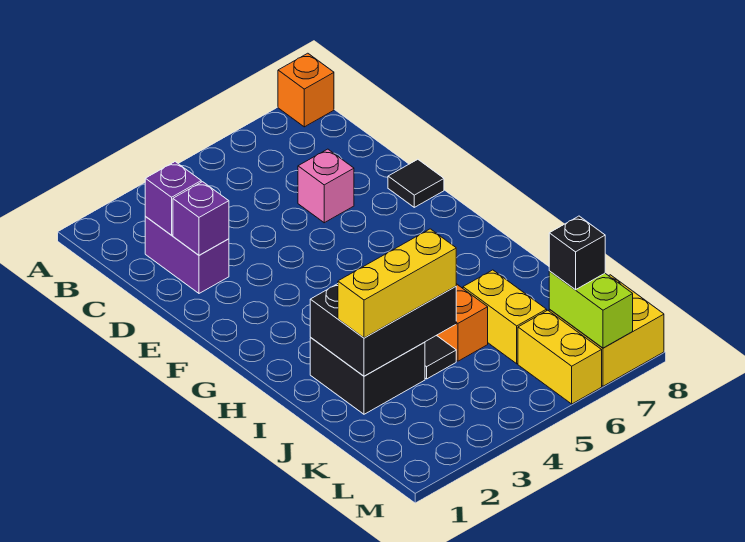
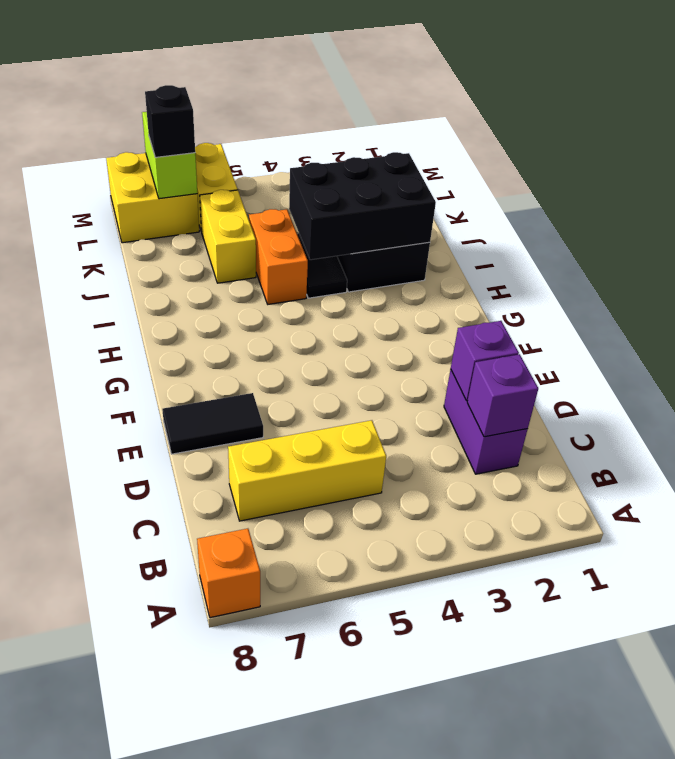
pink 1x1 brick [298,149,354,223] -> none
black 1x1 tile [388,159,444,207] -> black 1x2 tile [162,393,263,454]
yellow 1x3 brick [338,229,456,338] -> yellow 1x3 brick moved to [228,420,386,521]

